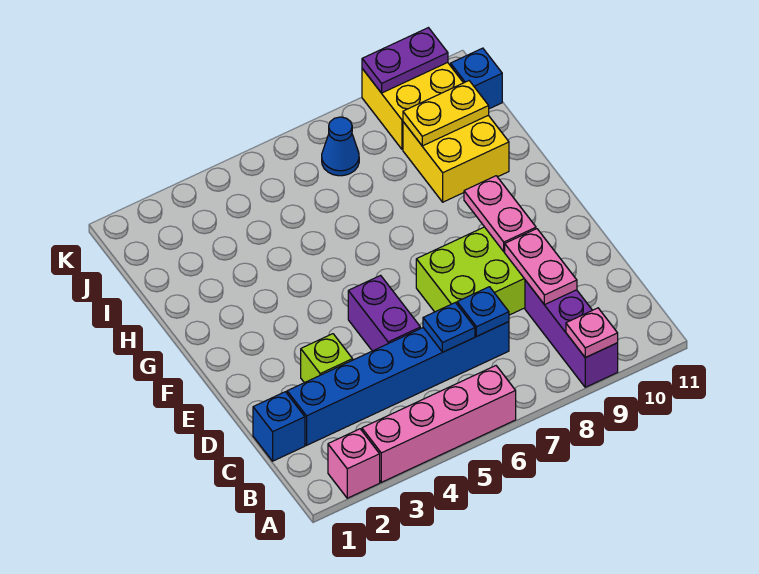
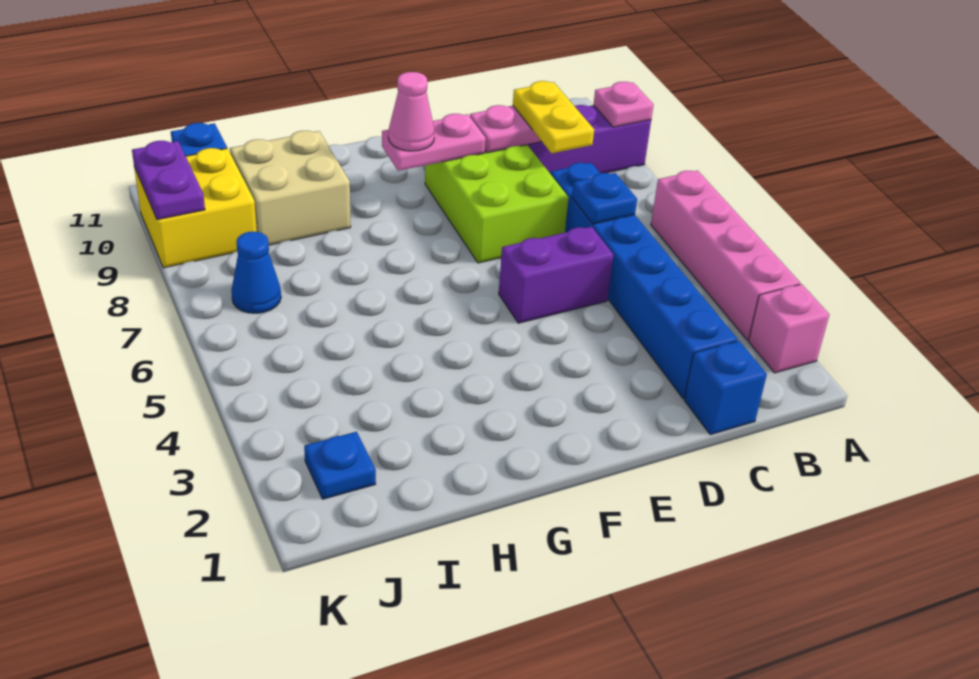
blue 1x1 plate [457,287,509,336] -> blue 1x1 plate moved to [304,432,376,499]
lime 1x1 brick [301,334,353,383] -> none
none -> pink 1x1 cone [388,72,435,151]
yellow 2x2 brick [403,115,509,202] -> tan 2x2 brick [230,131,351,245]
yellow 1x2 plate [403,81,489,146] -> yellow 1x2 plate moved to [513,81,594,153]

